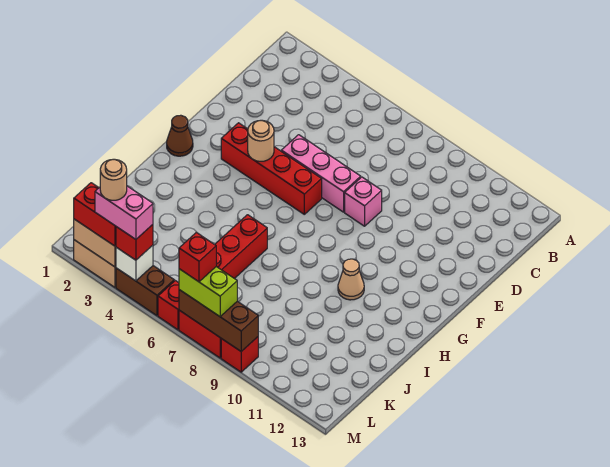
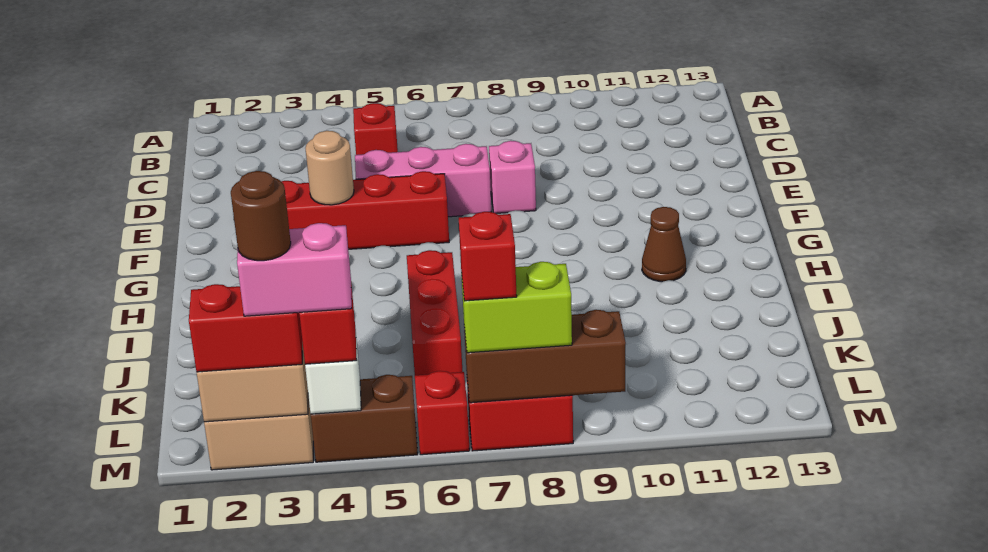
brown 1x1 cone [167,115,193,156] -> brown 1x1 cone moved to [642,207,686,282]
tan 1x1 cone [338,259,364,300] -> none
tan 1x1 round brick [100,159,127,200] -> brown 1x1 round brick [231,171,291,261]
red 1x1 brick [221,337,258,372] -> red 1x1 brick moved to [353,103,398,155]

